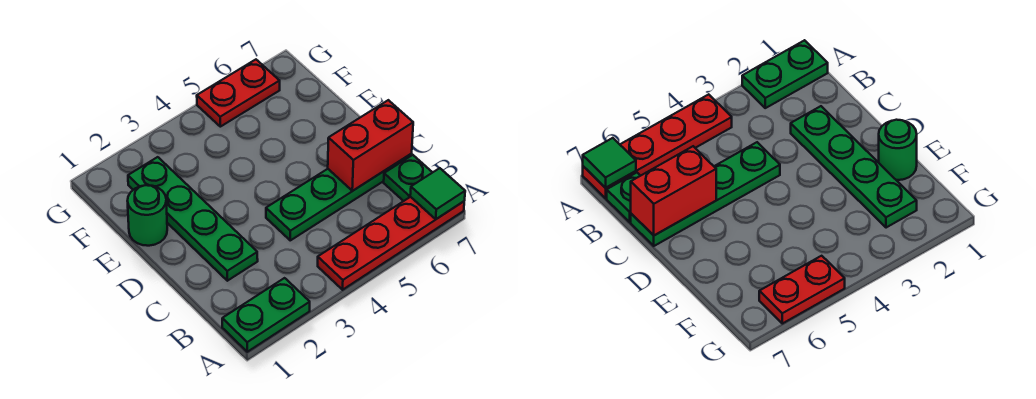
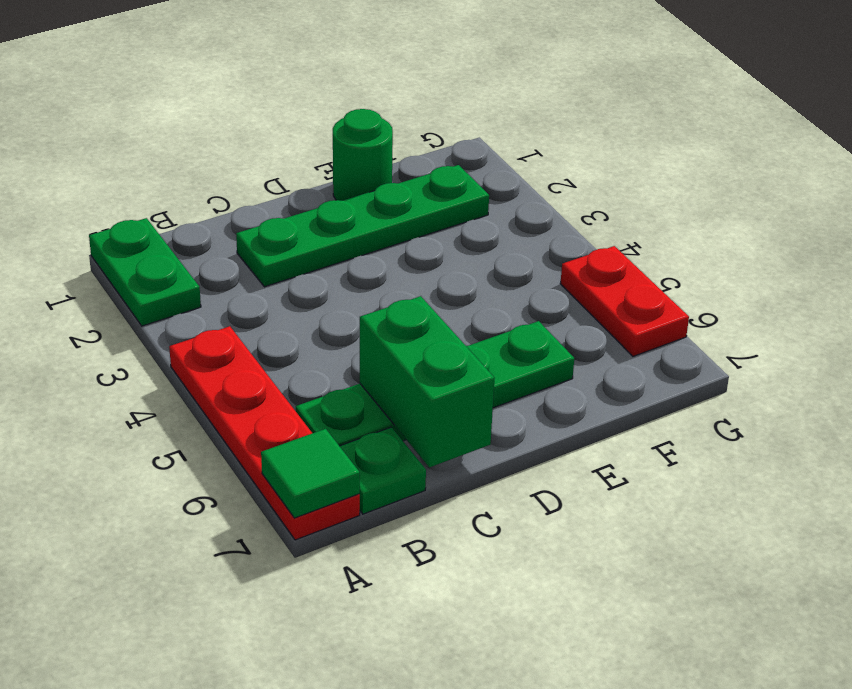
green 1x4 plate [266,154,412,240] -> green 1x4 plate turned to [296,321,574,446]
red 1x2 brick [328,100,413,191] -> green 1x2 brick [360,296,494,467]

